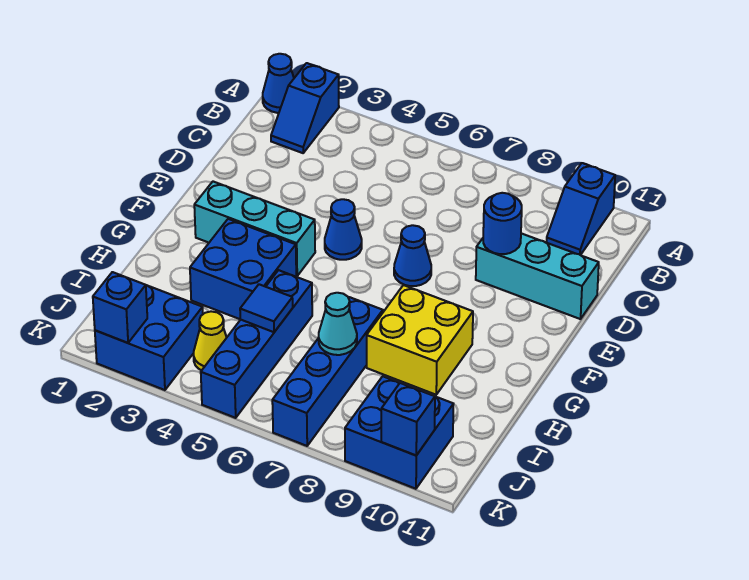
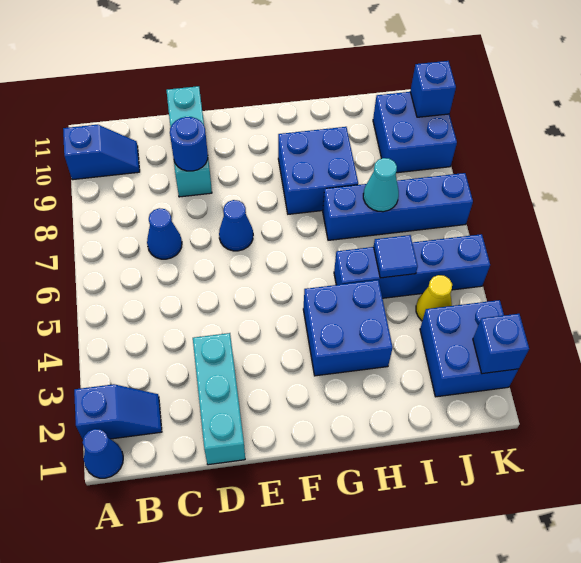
blue 1x1 cone [325,199,362,260] -> blue 1x1 cone moved to [147,208,182,259]
cyan 1x3 brick [194,182,315,276] -> cyan 1x3 brick moved to [193,333,245,465]
yellow 2x2 brick [367,285,473,395] -> blue 2x2 brick [278,127,358,214]

